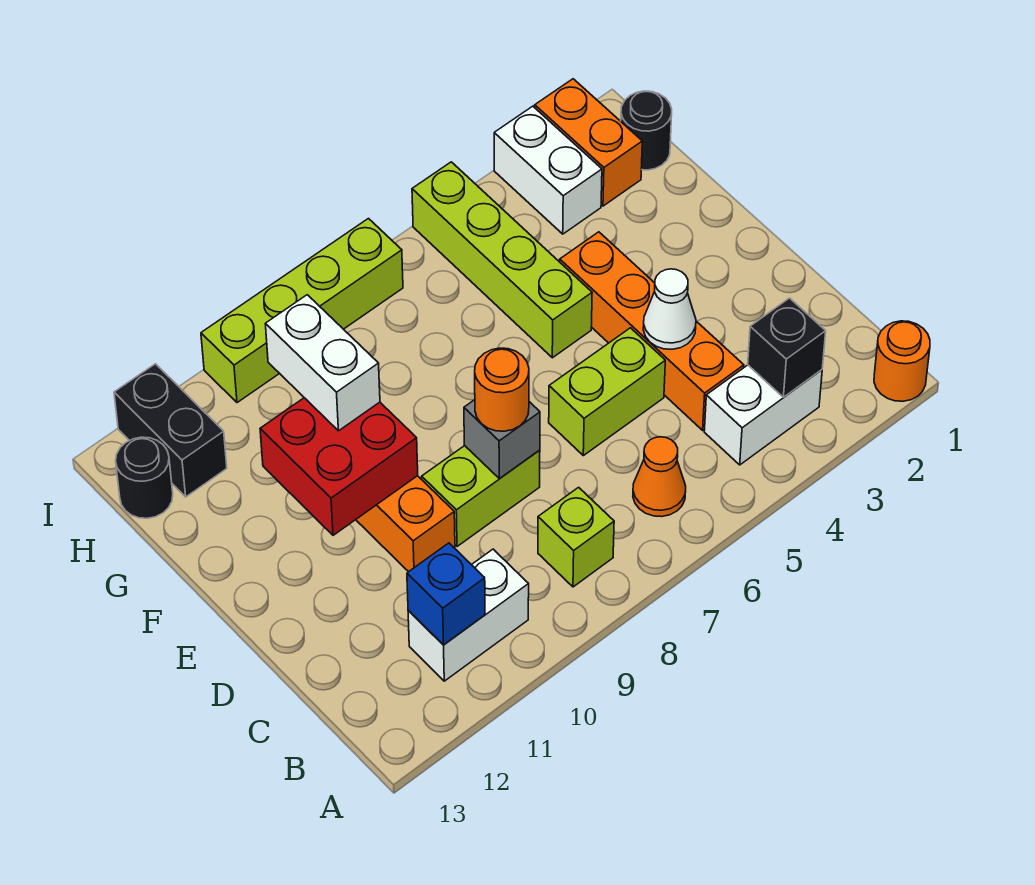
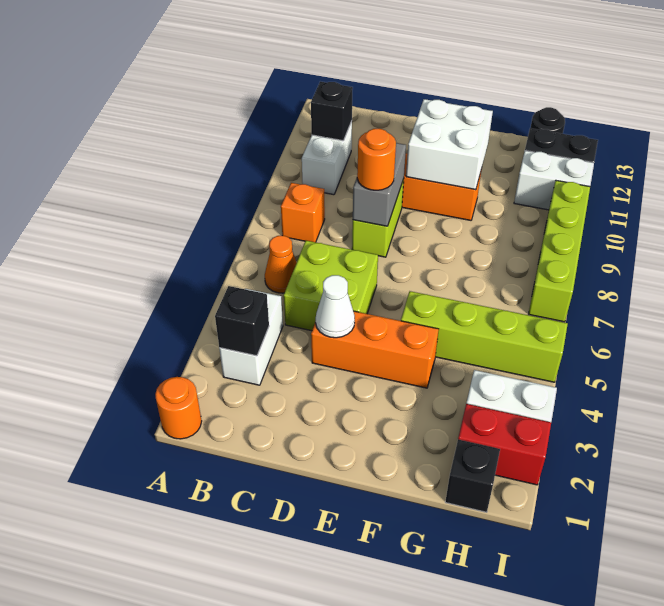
lime 1x1 brick [538,487,614,587] -> orange 1x1 brick [281,183,325,242]
blue 1x1 brick [407,543,485,645] -> black 1x1 brick [311,82,353,141]
orange 1x4 brick [560,232,744,430] -> orange 1x3 brick [311,311,439,388]
lime 1x2 brick [549,328,665,456] -> lime 2x2 brick [284,241,378,331]
grey 1x1 brick [464,400,540,478] -> grey 1x2 brick [353,143,406,226]
red 2x2 brick [260,398,418,535] -> white 2x2 brick [406,99,493,190]
white 1x2 brick [265,295,380,431] -> white 1x2 brick moved to [514,151,594,210]
black 1x1 round brick [621,91,672,170] -> black 1x1 brick [445,440,500,512]
orange 1x2 brick [535,79,642,206] -> red 1x2 brick [458,404,551,485]

